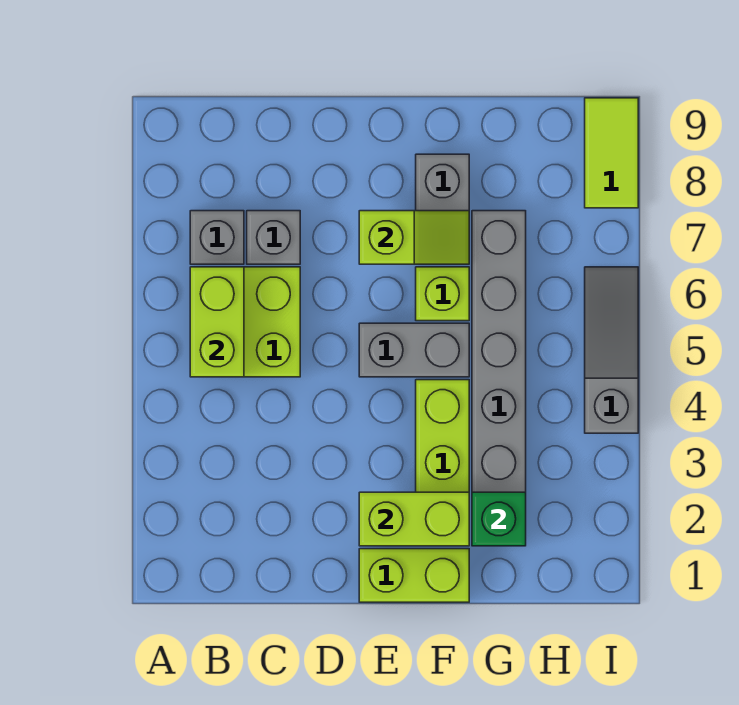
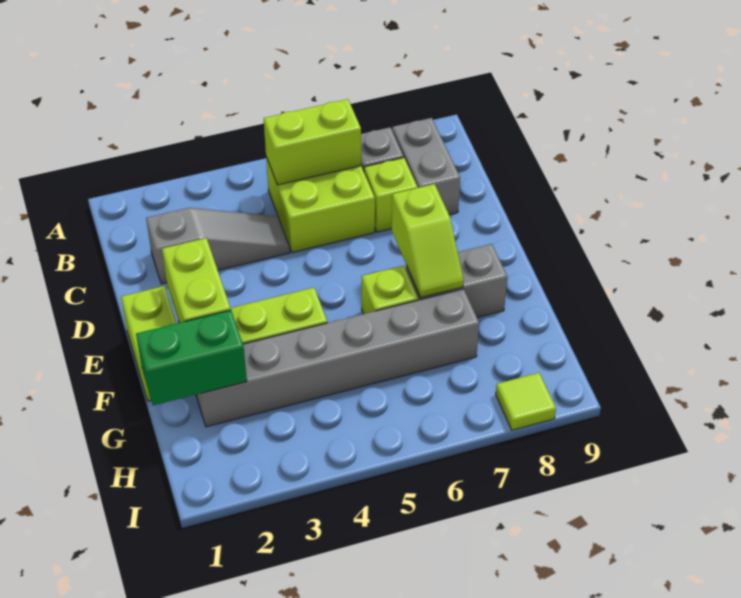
grey 1x1 brick [247,211,300,264] -> lime 1x1 brick [364,158,418,232]
grey 1x2 brick [359,323,469,377] -> grey 1x2 brick moved to [392,118,460,215]
green 1x1 brick [472,492,526,546] -> green 1x2 brick [136,310,247,405]
grey 1x3 slope [585,267,638,433] -> grey 1x3 slope moved to [146,208,290,284]
lime 1x2 tile [585,98,638,208] -> lime 1x1 tile [496,373,556,430]

